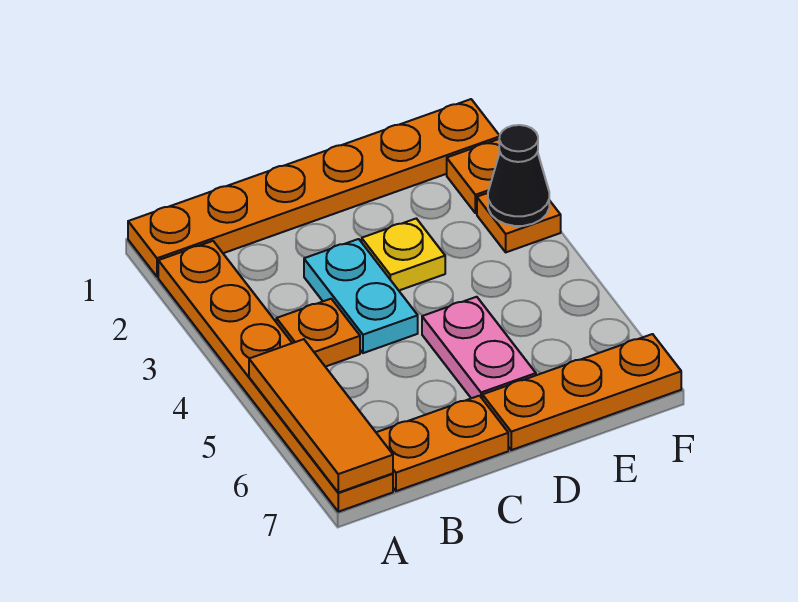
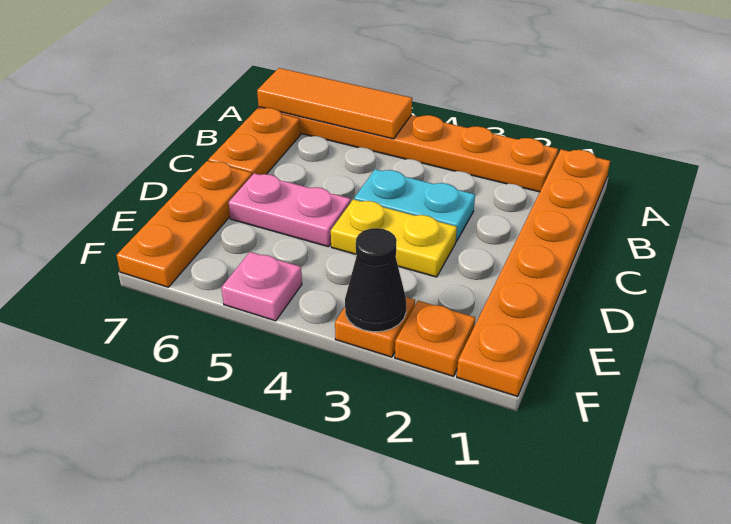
orange 1x1 plate [276,299,360,367] -> none
yellow 1x1 plate [362,218,445,290] -> yellow 1x2 plate [331,199,457,277]
none -> pink 1x1 plate [221,252,302,321]

